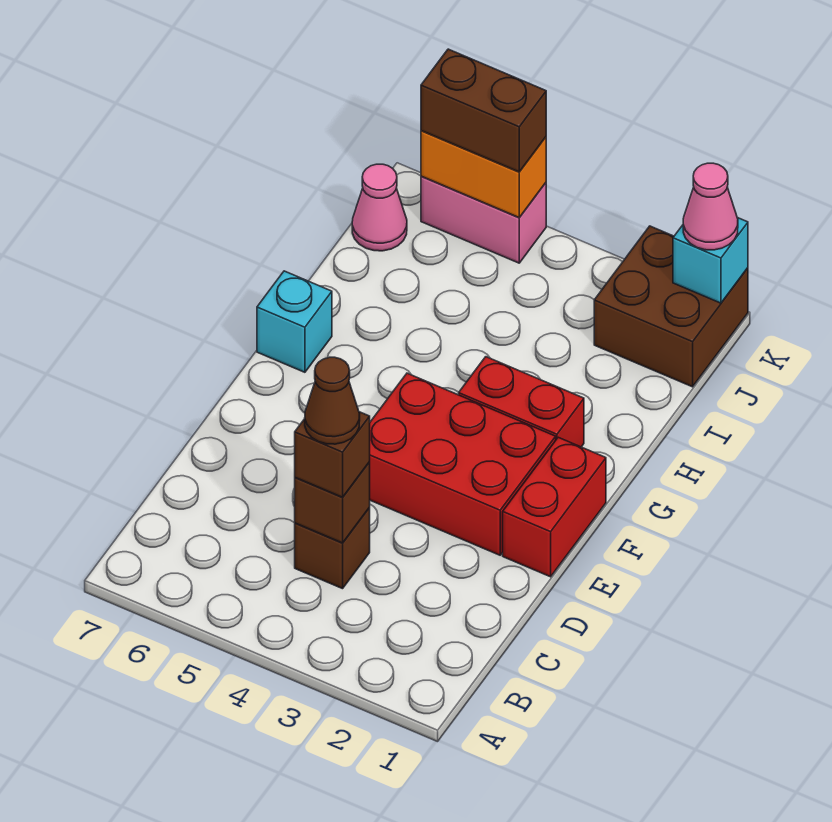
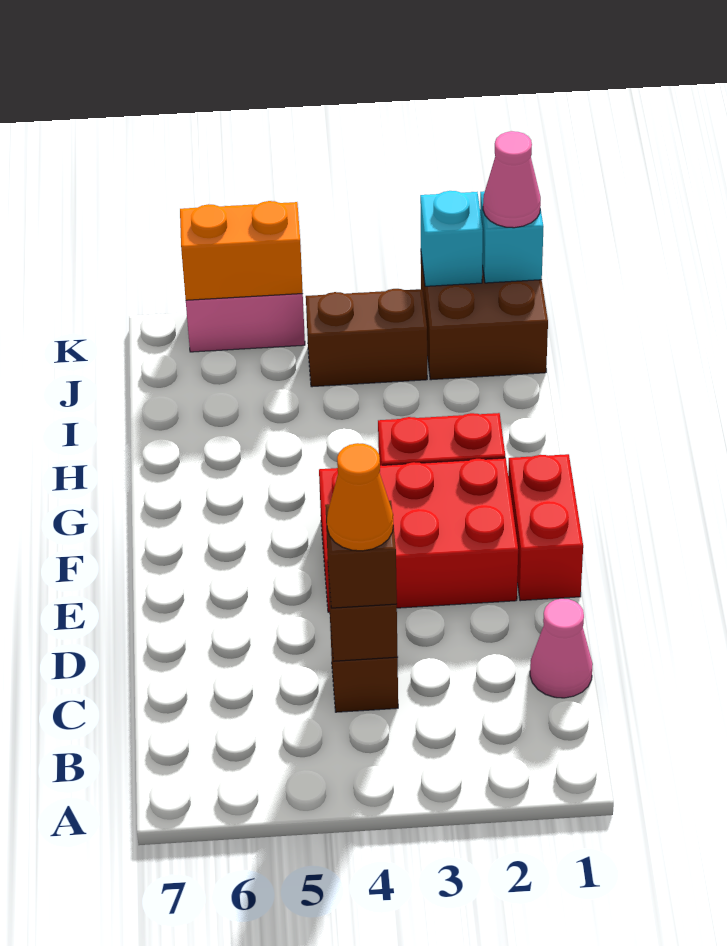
brown 1x1 cone [305,357,360,444] -> orange 1x1 cone [327,443,393,551]
cyan 1x1 brick [257,271,332,372] -> cyan 1x1 brick moved to [420,191,483,286]
pink 1x1 cone [352,164,407,251] -> pink 1x1 cone moved to [530,599,593,698]
brown 1x2 brick [421,49,546,172] -> brown 1x2 brick moved to [306,289,427,387]

